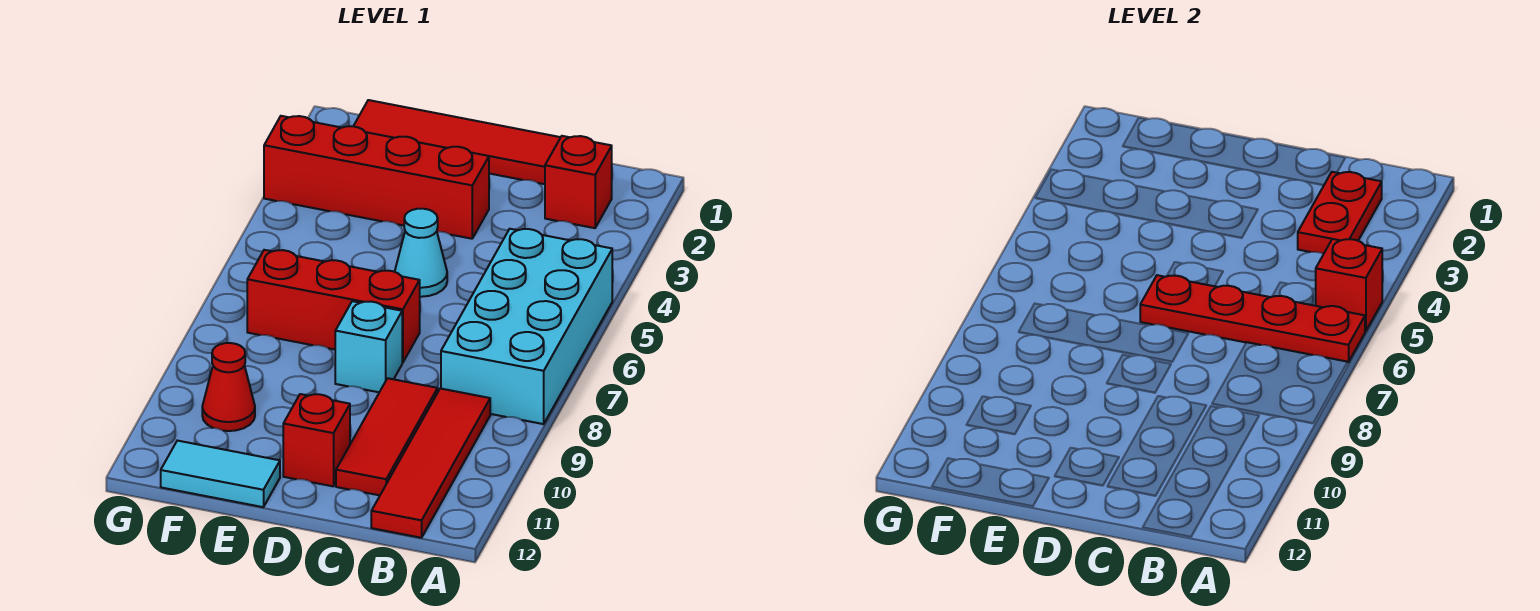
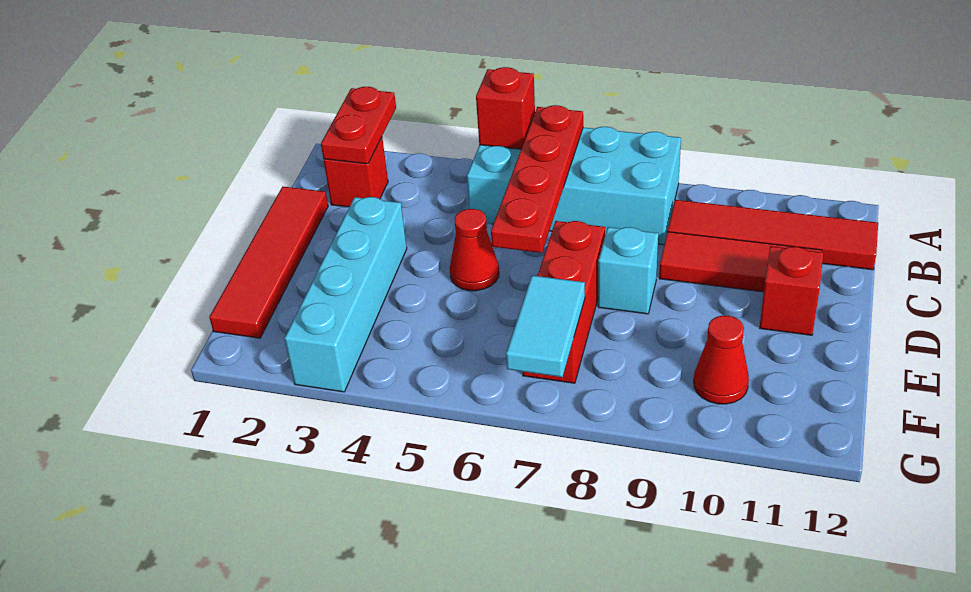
red 1x2 plate [1298,172,1382,254] -> red 1x2 plate turned to [321,87,396,164]
red 1x4 brick [264,116,489,239] -> cyan 1x4 brick [285,197,407,392]
cyan 1x1 cone [395,209,447,297] -> red 1x1 cone [450,209,499,291]
cyan 1x2 tile [161,441,280,507] -> cyan 1x2 tile moved to [506,276,585,377]

